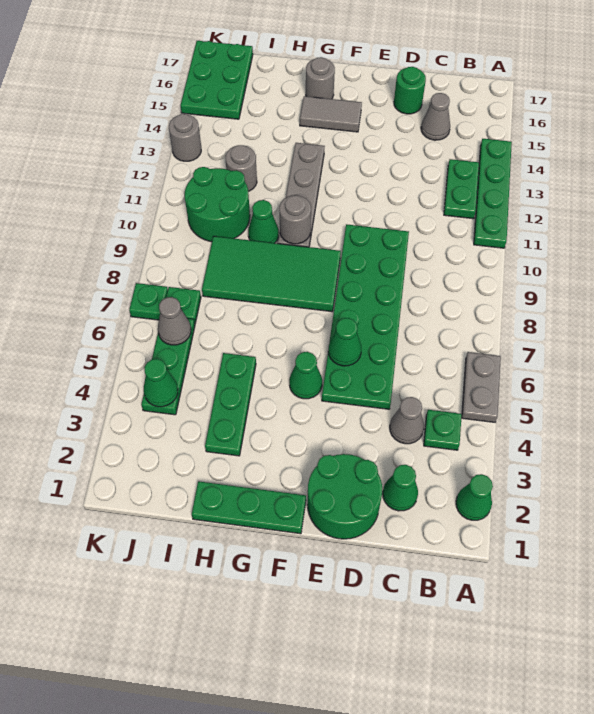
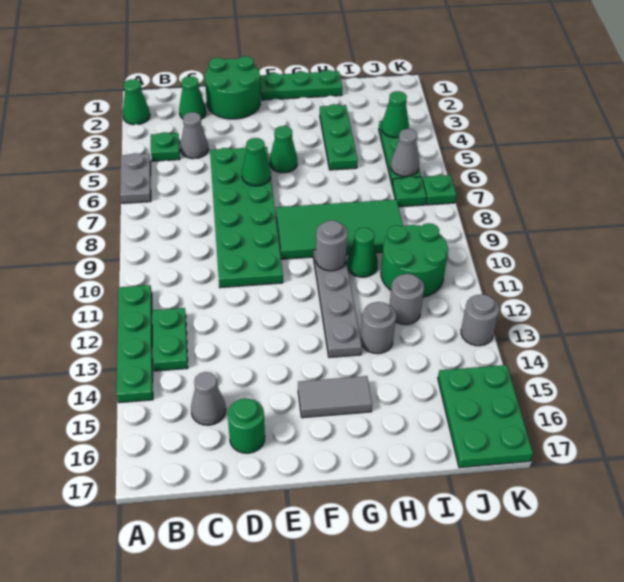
grey 1x1 round brick [306,57,335,99] -> grey 1x1 round brick moved to [361,302,396,354]

